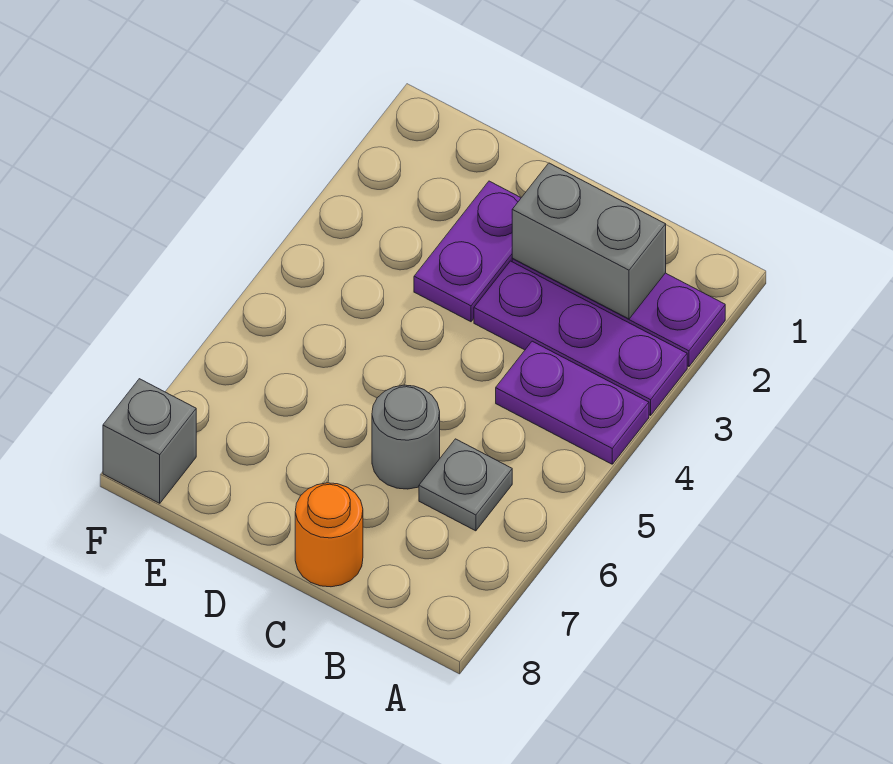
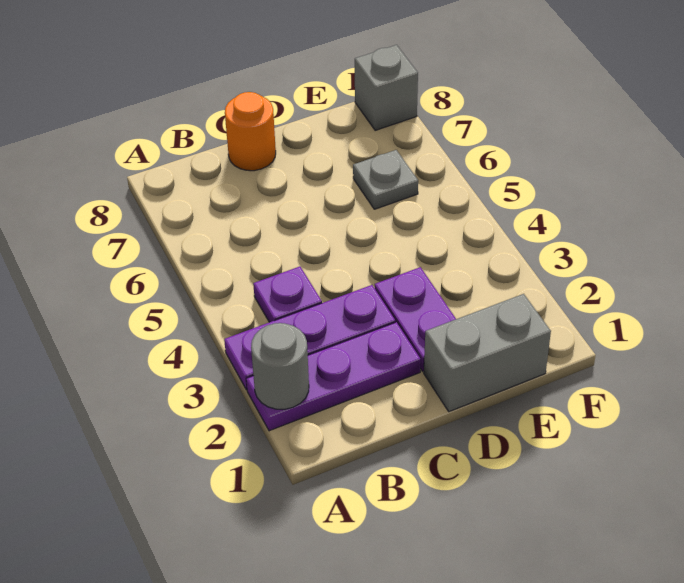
purple 1x2 plate [496,341,649,464] -> purple 1x1 plate [253,267,322,322]
grey 1x2 brick [512,163,666,319] -> grey 1x2 brick moved to [424,294,551,412]
grey 1x1 plate [419,439,512,531] -> grey 1x1 plate moved to [353,150,418,209]
grey 1x1 round brick [372,385,440,489] -> grey 1x1 round brick moved to [251,323,309,409]

